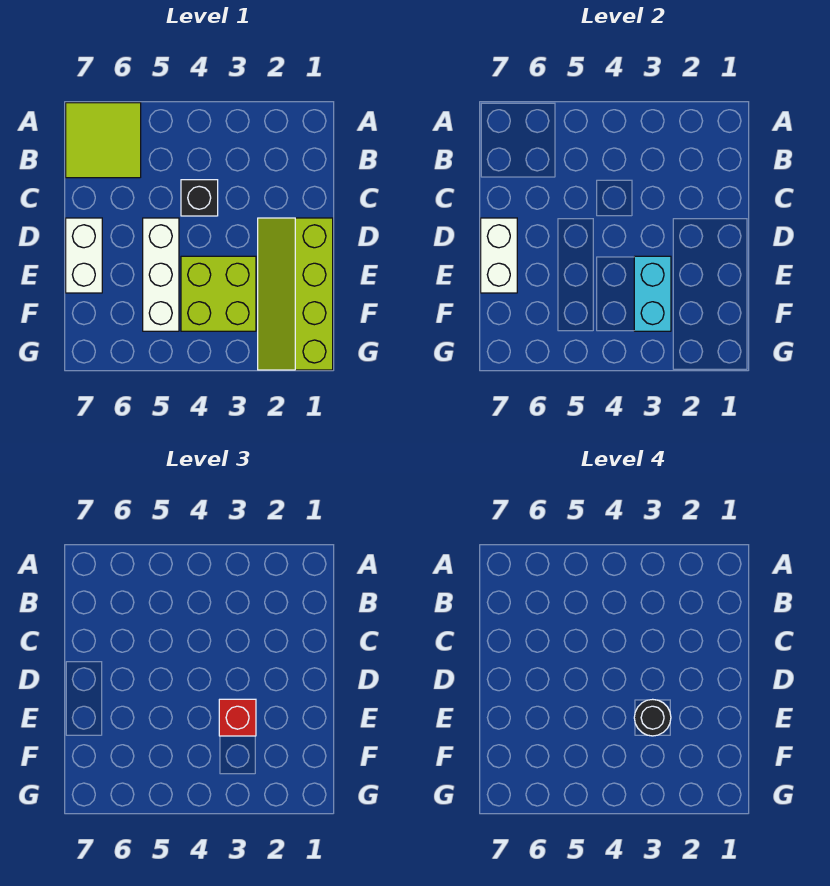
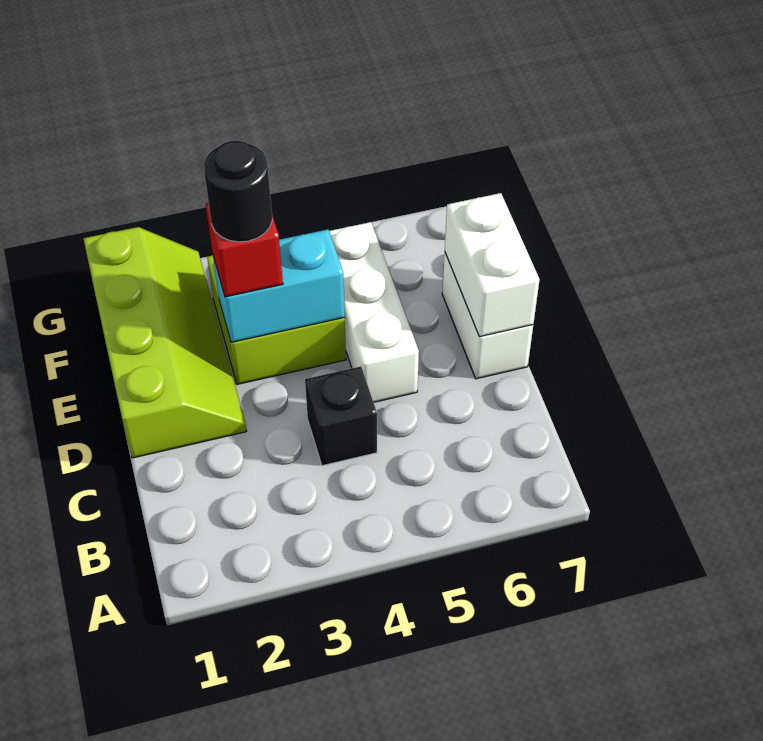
lime 2x2 tile [66,103,141,178] -> none
cyan 1x2 brick [634,256,671,331] -> cyan 1x2 brick turned to [213,229,345,342]

